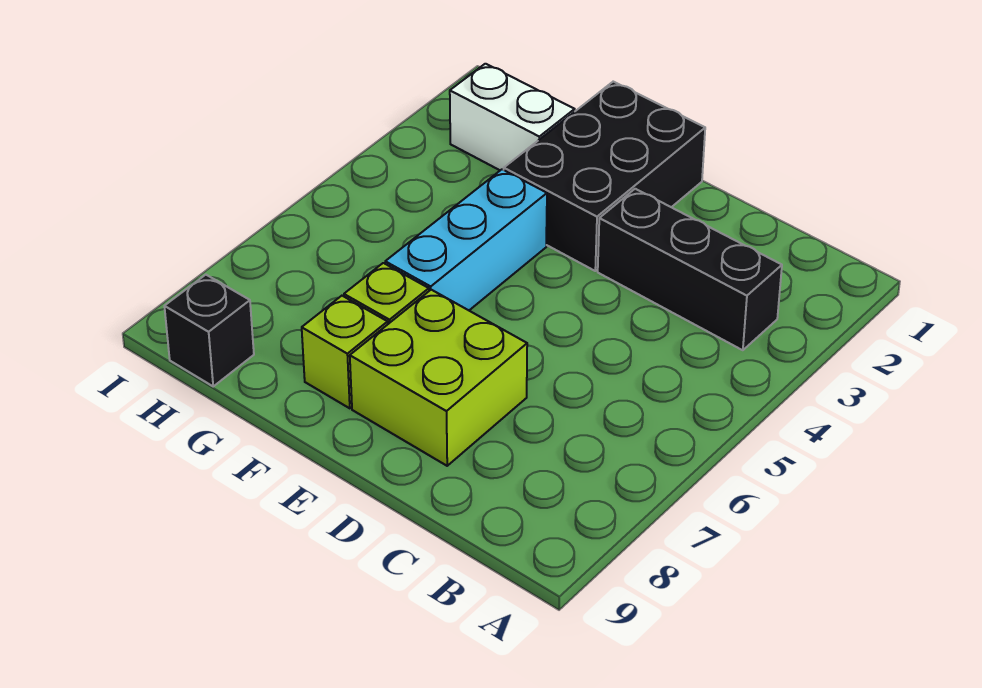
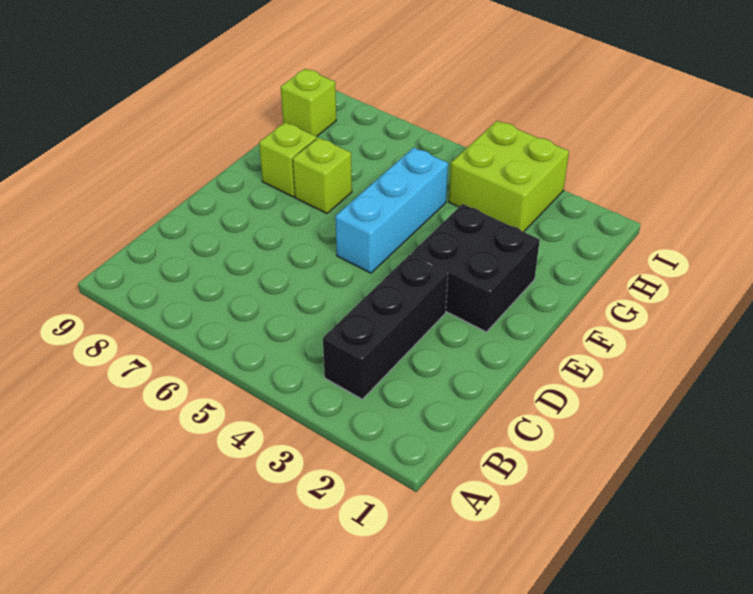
lime 2x2 brick [350,290,527,466] -> lime 2x2 brick moved to [449,121,569,232]
black 2x3 brick [504,82,705,271] -> black 2x2 brick [411,204,540,332]
cyan 1x3 brick [385,169,547,310] -> cyan 1x3 brick turned to [335,148,448,273]
white 1x2 brick [450,64,575,170] -> none
black 1x1 brick [164,275,254,386] -> lime 1x1 brick [281,69,336,136]

